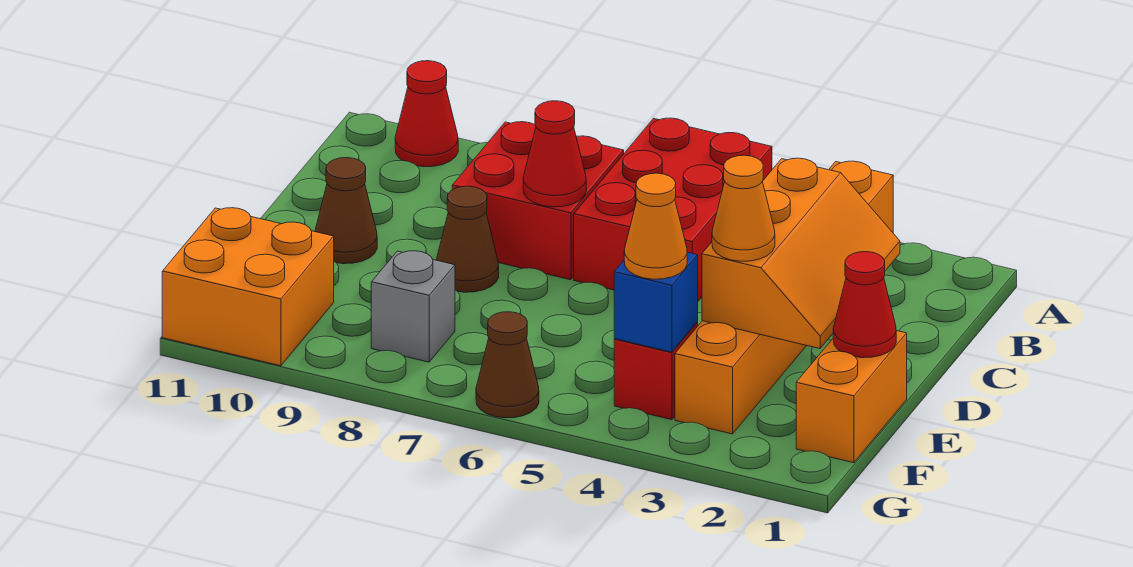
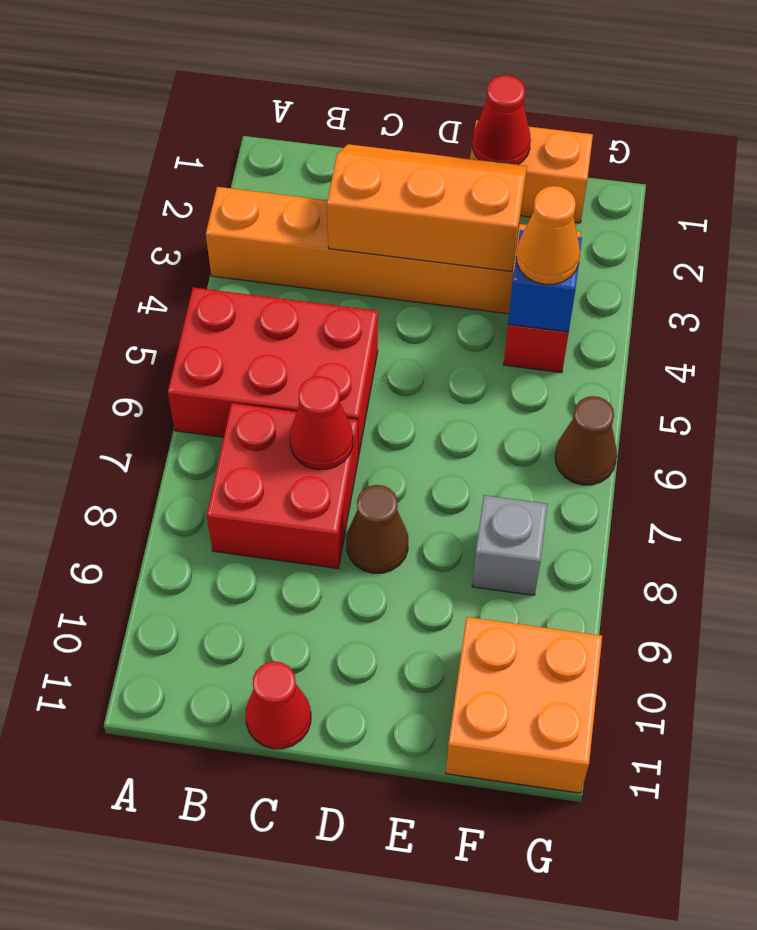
red 1x1 cone [395,61,458,167] -> red 1x1 cone moved to [245,661,311,749]
brown 1x1 cone [315,158,377,264] -> none
orange 1x1 cone [712,155,775,261] -> none

